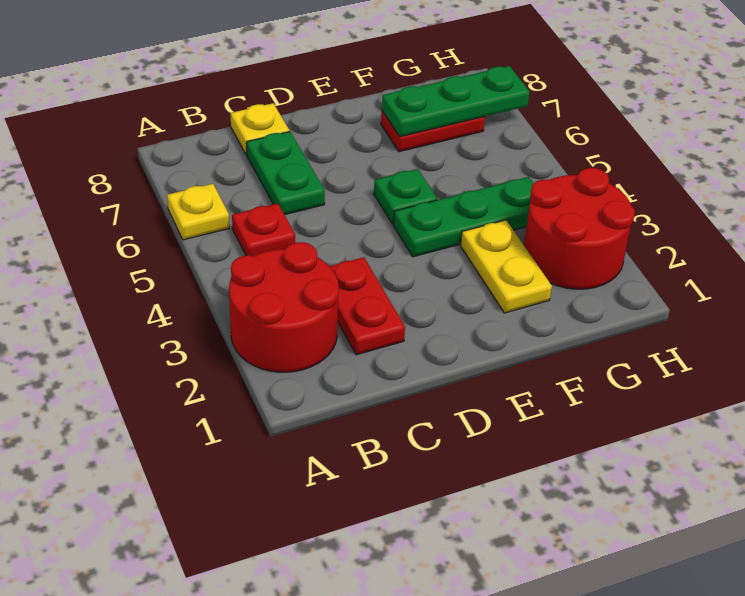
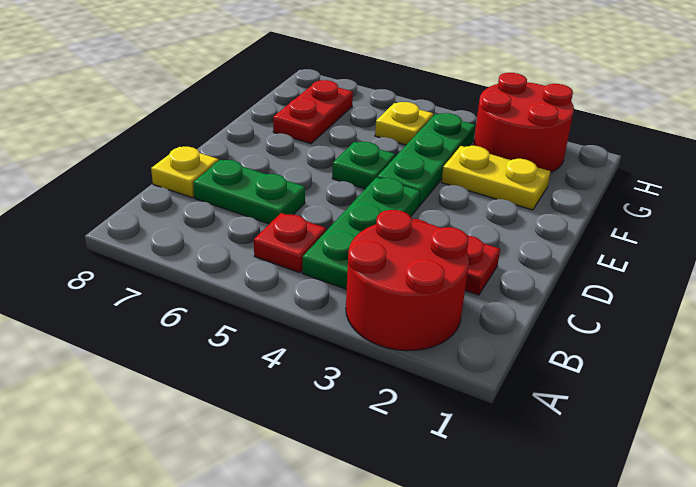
yellow 1x1 plate [167,184,229,240] -> yellow 1x1 plate moved to [375,102,433,145]
green 1x3 plate [382,66,530,137] -> green 1x3 plate moved to [302,177,420,289]

